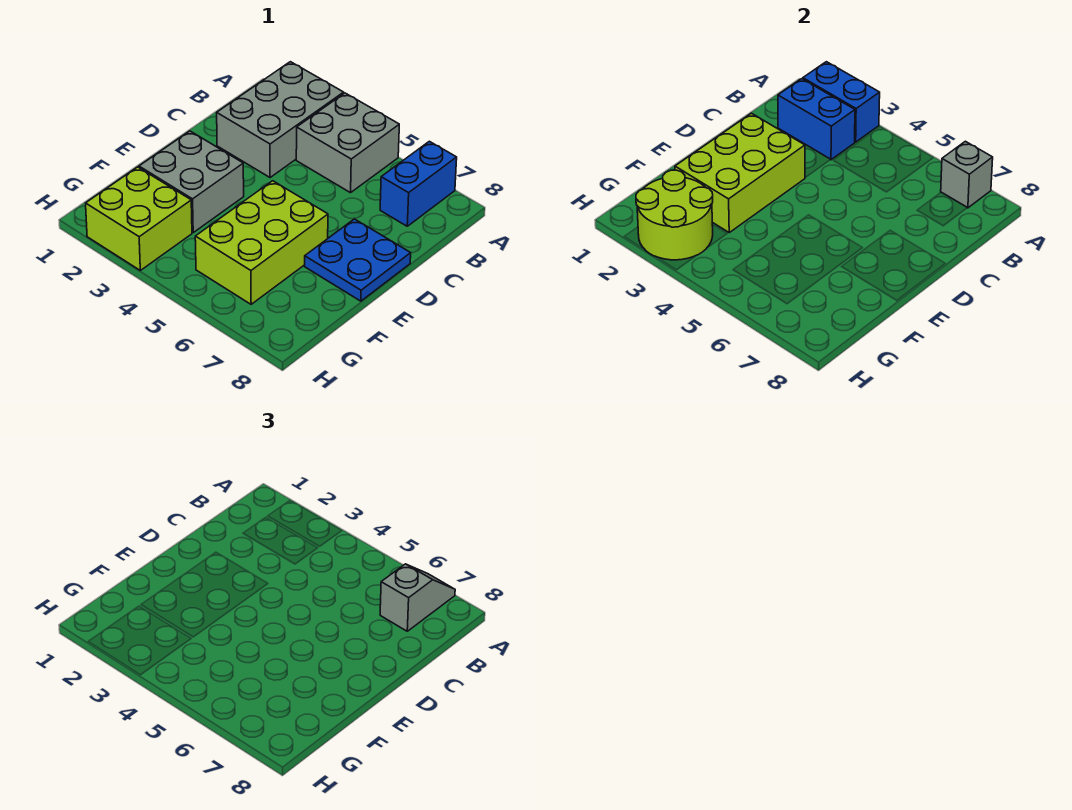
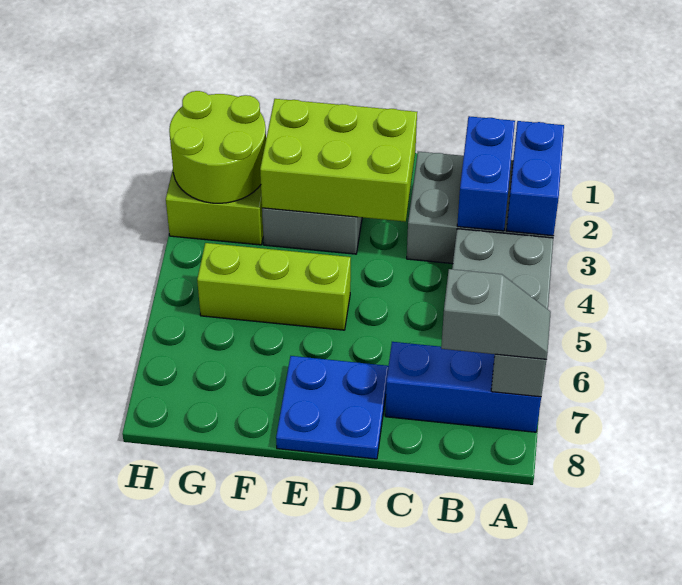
blue 1x2 brick [380,141,457,226] -> blue 1x3 brick [385,342,541,432]
lime 2x3 brick [195,181,328,304] -> lime 1x3 brick [197,243,351,330]

